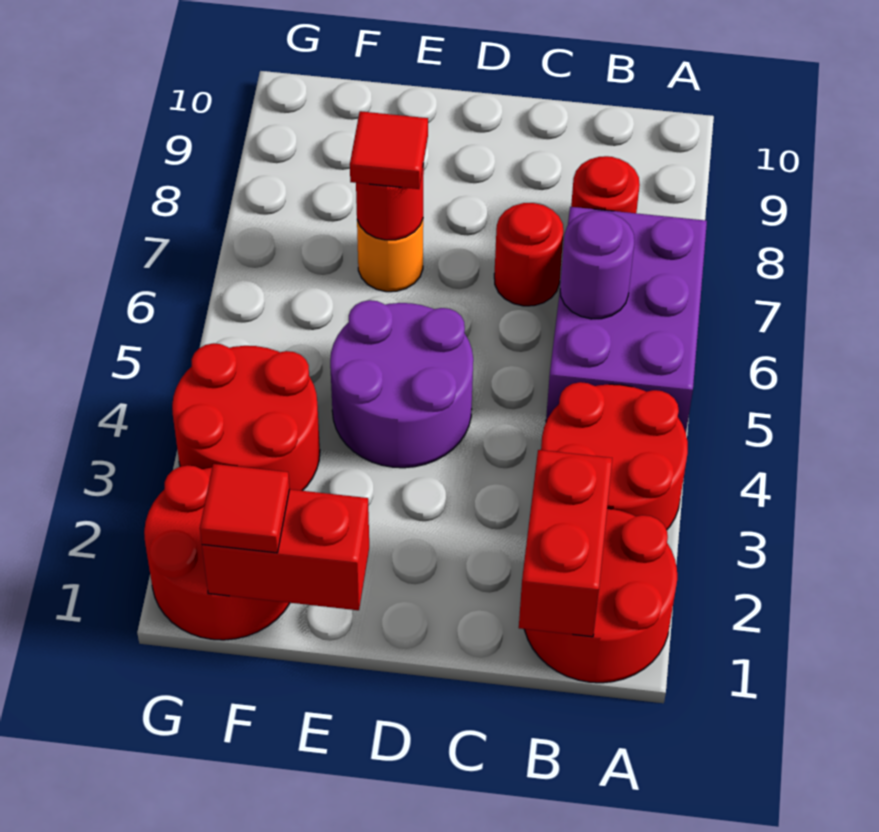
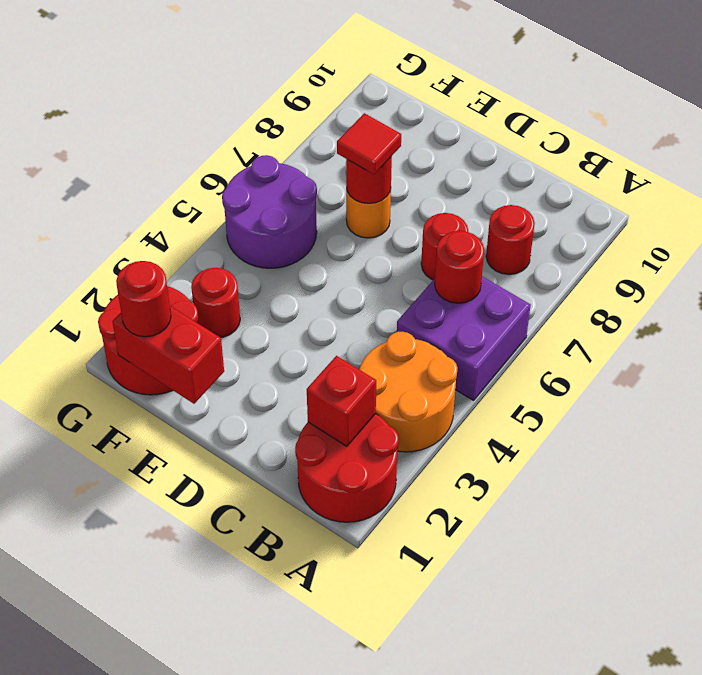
red 2x2 round brick [541,382,688,530] -> orange 2x2 round brick [359,332,457,452]
purple 2x3 brick [546,207,707,432] -> purple 2x2 brick [397,277,531,401]
red 1x2 brick [519,450,612,637] -> red 1x1 brick [307,356,376,446]
purple 1x1 round brick [560,211,634,319] -> red 1x1 round brick [435,231,484,303]
purple 2x2 round brick [330,300,473,468] -> purple 2x2 round brick moved to [222,155,317,268]
red 1x1 tile [200,464,290,553] -> red 1x1 round brick [116,261,171,337]
red 2x2 round brick [172,343,320,491] -> red 1x1 round brick [191,268,240,338]

